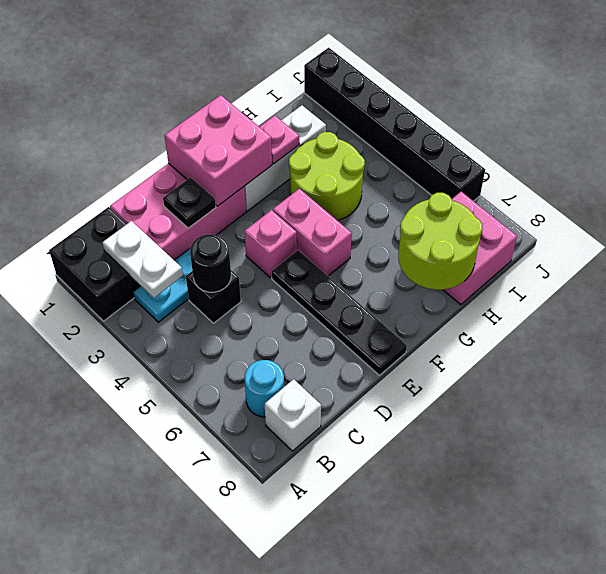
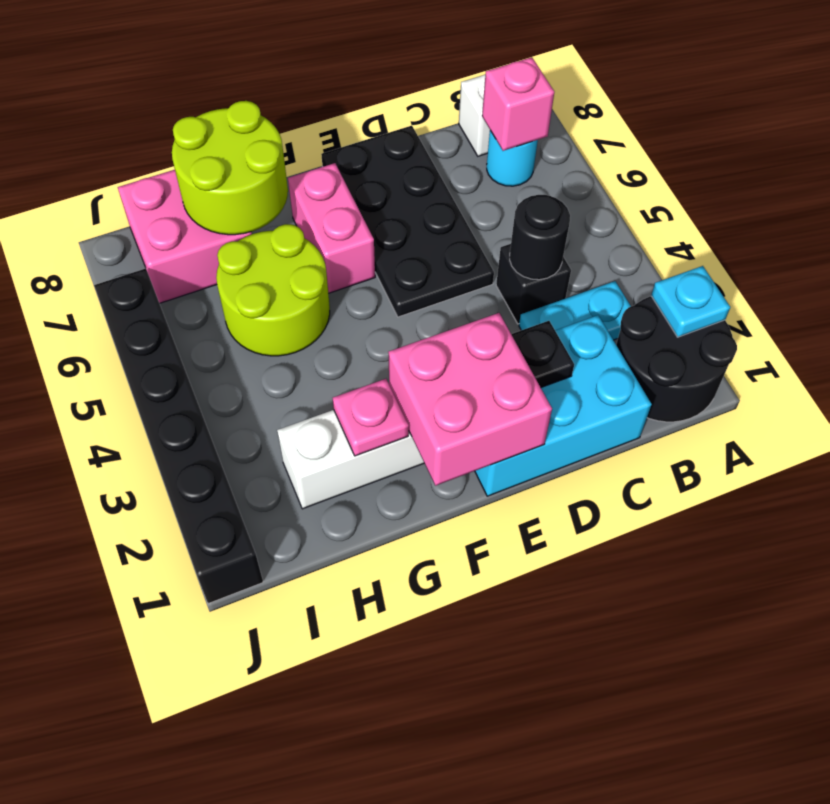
black 2x2 brick [49,207,141,321] -> black 2x2 round brick [616,296,737,422]
none -> cyan 1x1 plate [651,266,730,337]
white 1x2 plate [103,221,183,298] -> none
pink 2x3 brick [110,163,246,260] -> cyan 2x3 brick [475,315,652,496]
pink 1x1 brick [244,210,297,278] -> pink 1x1 brick moved to [482,57,554,151]
black 1x4 plate [272,250,407,375] -> black 2x4 plate [321,126,494,317]
pink 1x2 brick [273,189,352,276] -> pink 1x2 brick moved to [288,163,375,293]
lime 2x2 round brick [289,132,365,221] -> lime 2x2 round brick moved to [216,224,330,356]

